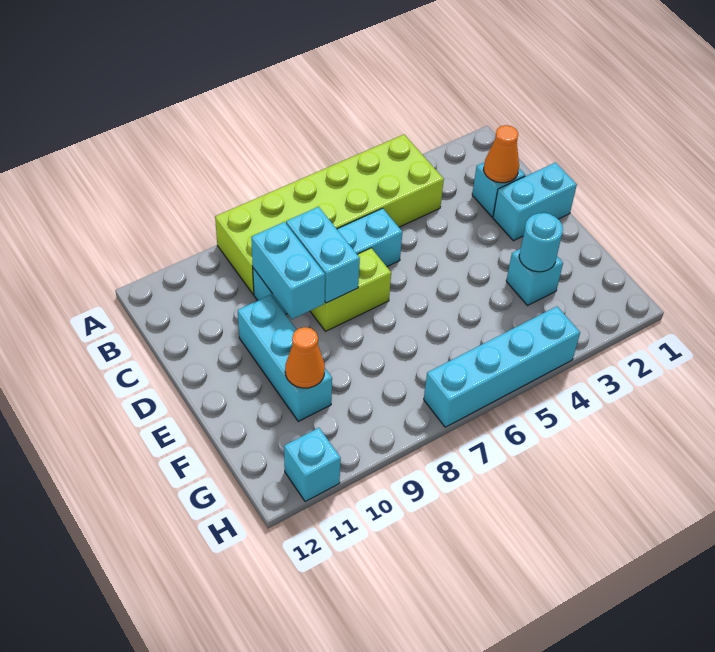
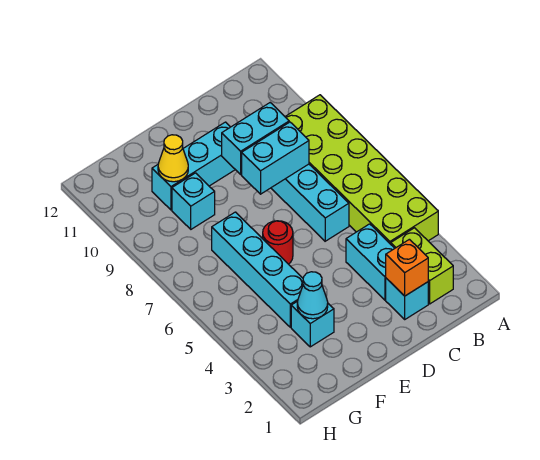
orange 1x1 cone [484,125,519,183] -> orange 1x1 brick [386,239,428,296]
cyan 1x2 brick [493,163,577,241] -> cyan 1x2 brick moved to [346,224,395,300]
lime 1x2 brick [310,248,391,331] -> lime 1x2 brick moved to [391,228,453,304]
none -> red 1x1 round brick [263,221,293,264]
cyan 1x1 round brick [519,213,563,272] -> cyan 1x1 cone [297,272,328,319]
orange 1x1 cone [285,327,325,388] -> yellow 1x1 cone [158,135,188,182]
cyan 1x4 brick [424,306,580,427] -> cyan 1x4 brick moved to [212,212,303,327]
cyan 1x1 brick [284,428,341,502] -> cyan 1x1 brick moved to [172,173,215,229]

